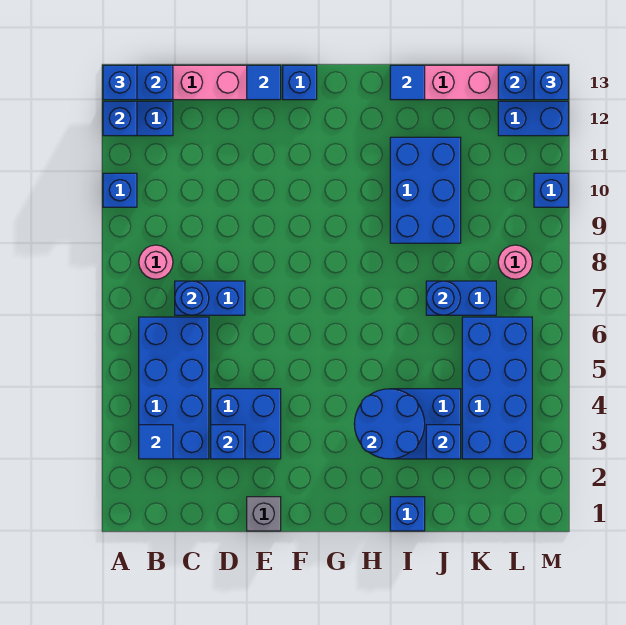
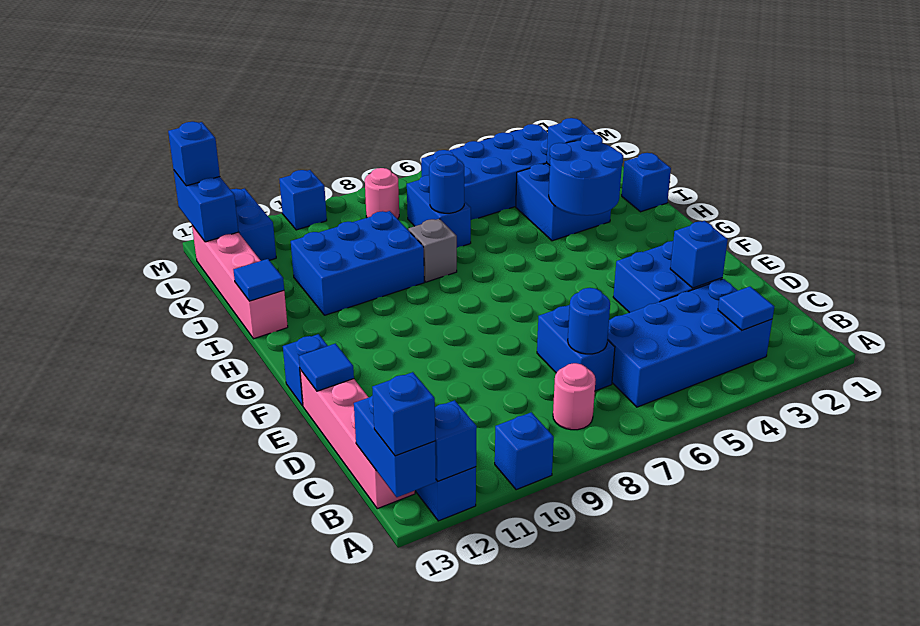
grey 1x1 brick [247,497,281,531] -> grey 1x1 brick moved to [408,219,457,282]

